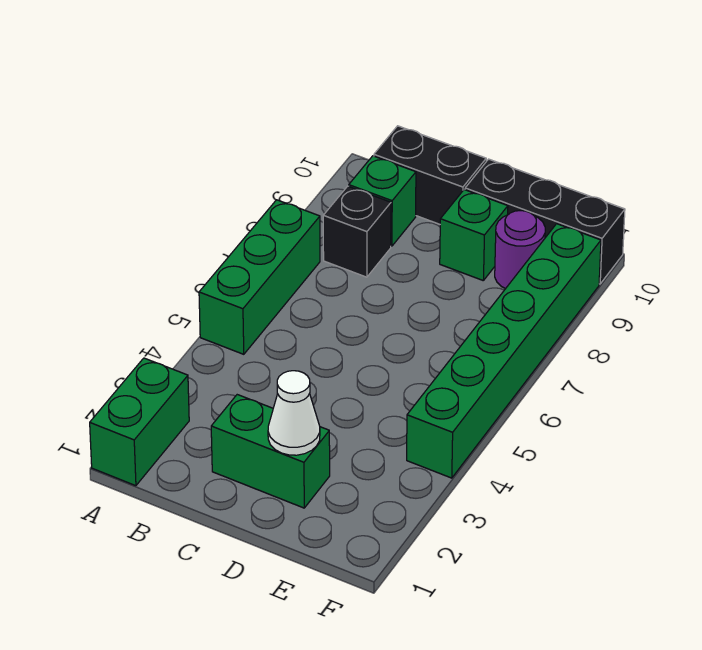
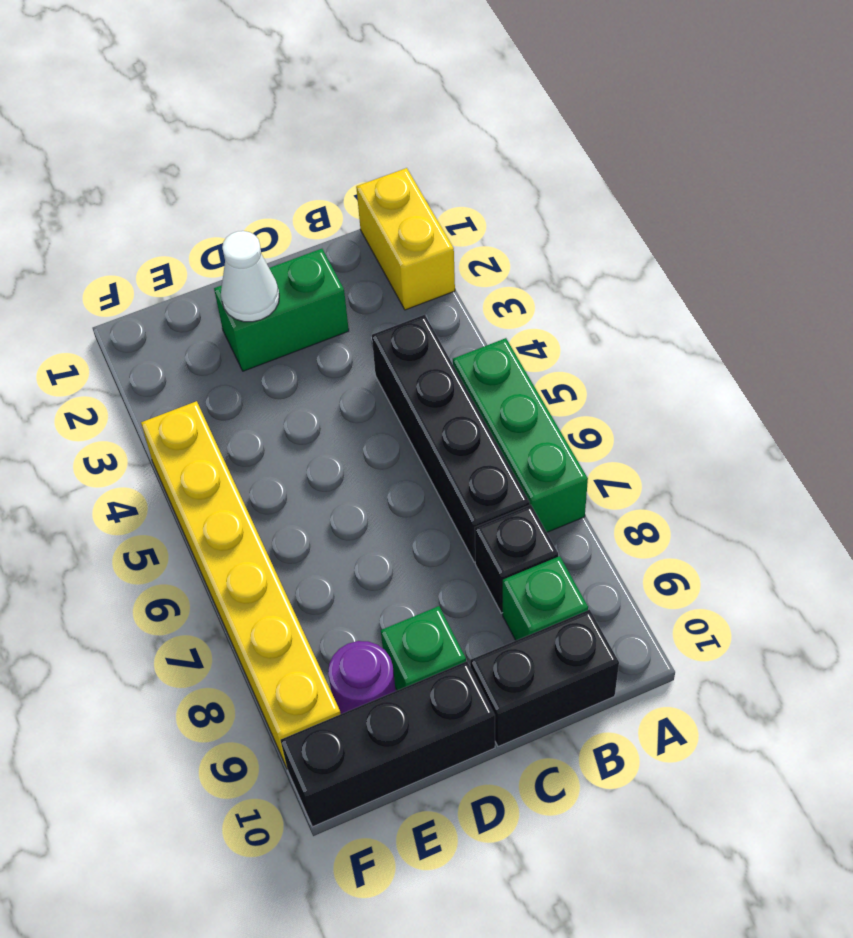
green 1x2 brick [90,358,189,486] -> yellow 1x2 brick [356,168,455,310]
none -> black 1x4 brick [372,315,530,562]
green 1x6 brick [407,224,601,478] -> yellow 1x6 brick [141,401,341,768]

